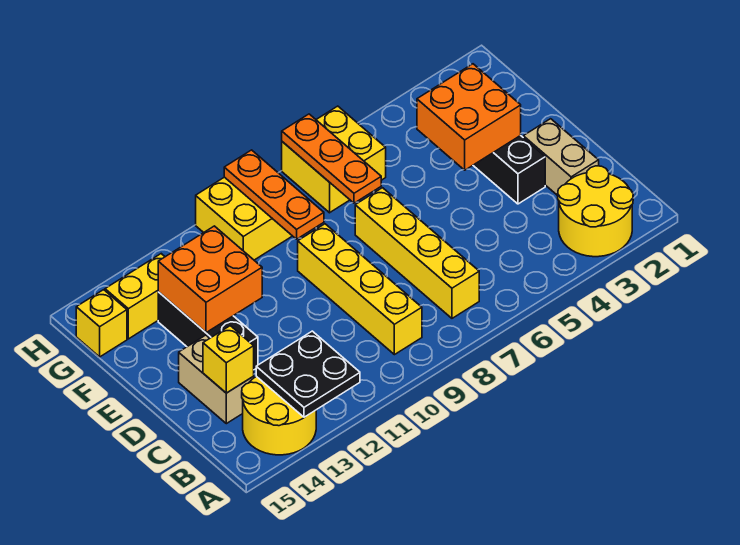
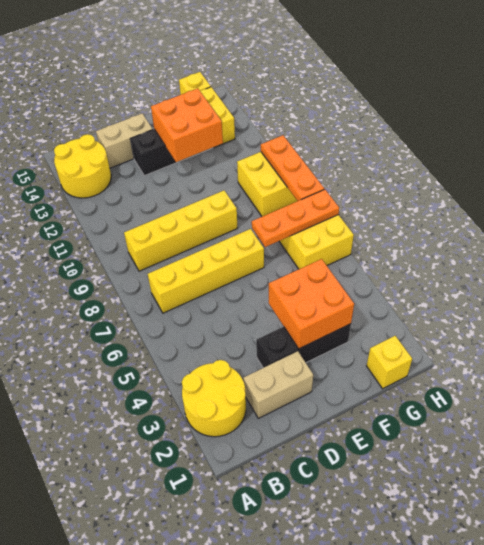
black 2x2 plate [256,331,360,417] -> none
yellow 1x1 brick [203,326,254,393] -> yellow 1x1 brick moved to [366,336,412,389]
orange 1x3 plate [224,150,324,239] -> orange 1x3 plate turned to [261,135,324,201]

